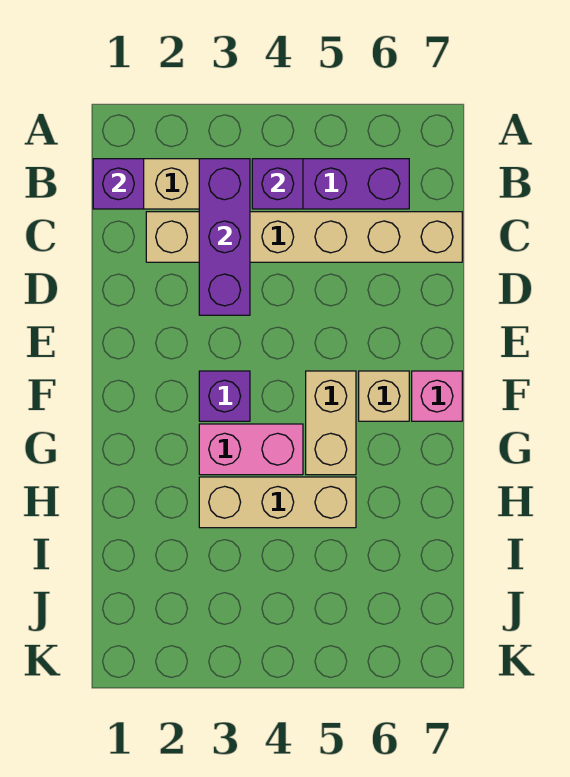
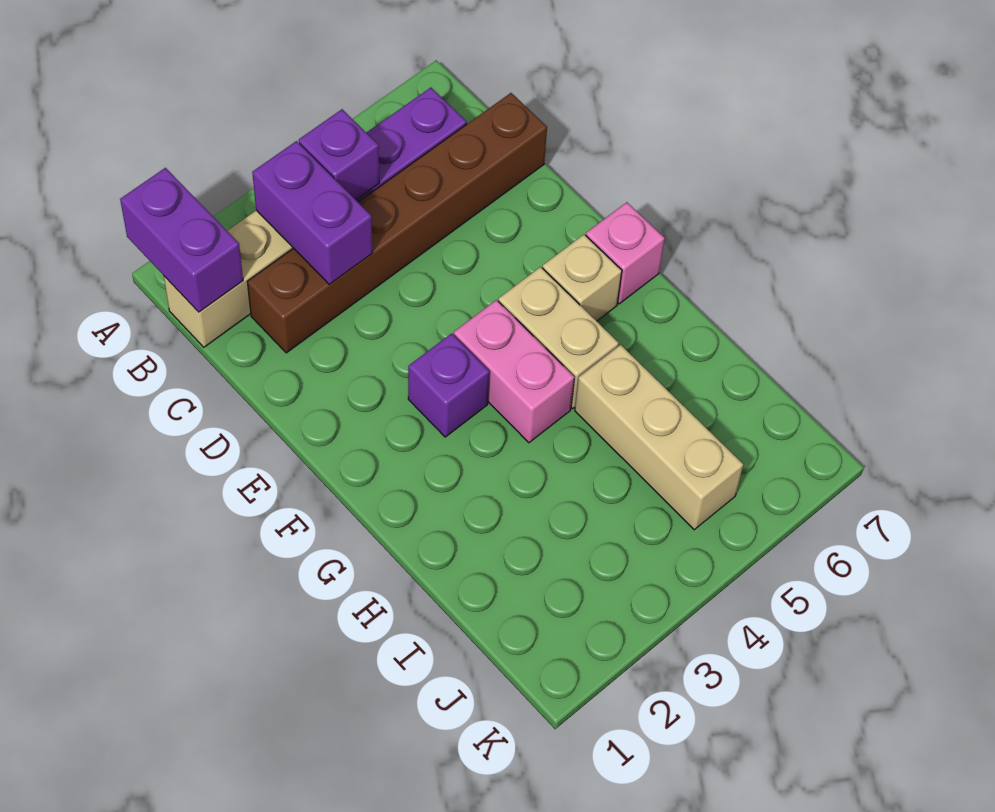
purple 1x1 brick [93,159,144,209] -> purple 1x2 brick [120,168,243,312]
purple 1x3 brick [199,159,250,315] -> purple 1x2 brick [252,141,372,284]
tan 1x6 brick [146,212,462,262] -> brown 1x6 brick [247,93,547,353]
pink 1x2 brick [199,424,303,475] -> pink 1x2 brick turned to [454,300,574,443]
tan 1x3 brick [199,477,356,528] -> tan 1x3 brick turned to [575,345,743,530]

